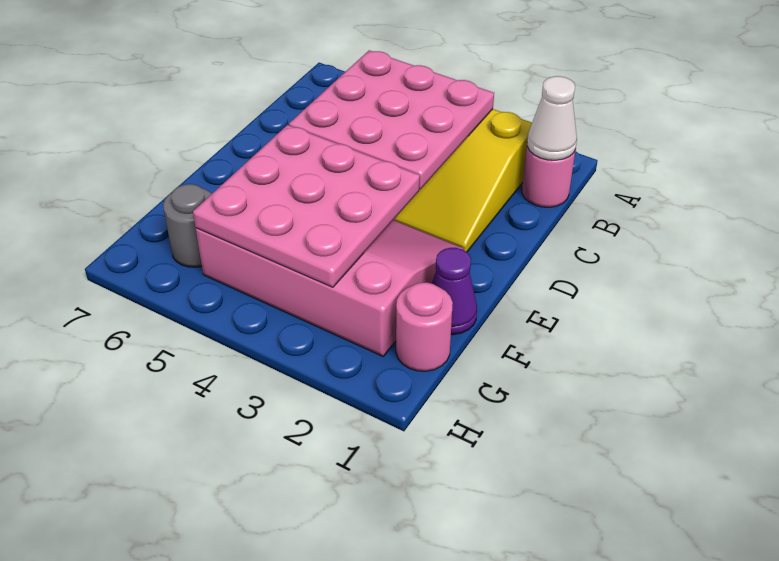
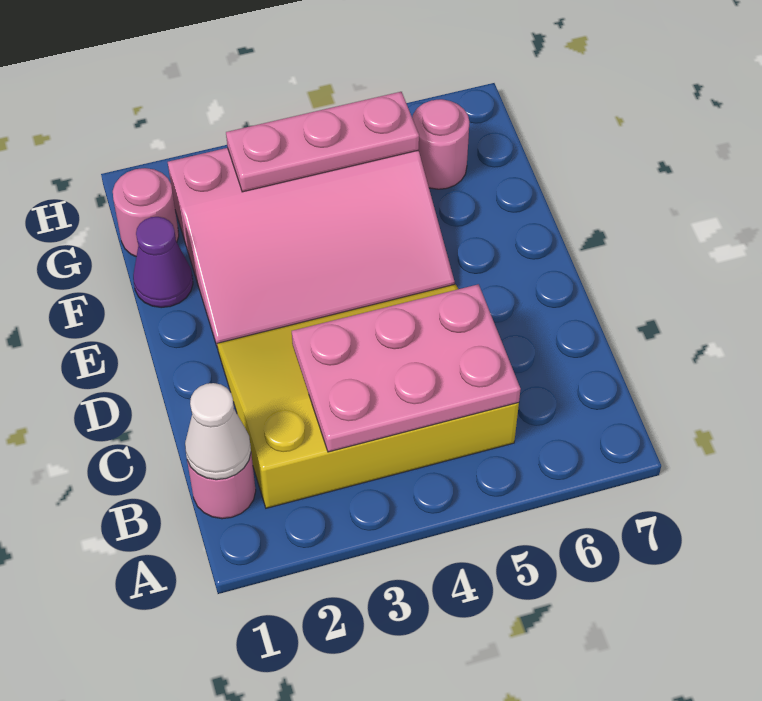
pink 3x3 plate [289,50,494,189] -> pink 2x3 plate [292,284,521,452]
pink 3x3 plate [193,125,420,287] -> pink 1x3 plate [226,92,419,192]
grey 1x1 round brick [163,184,211,267] -> pink 1x1 round brick [412,99,469,189]

